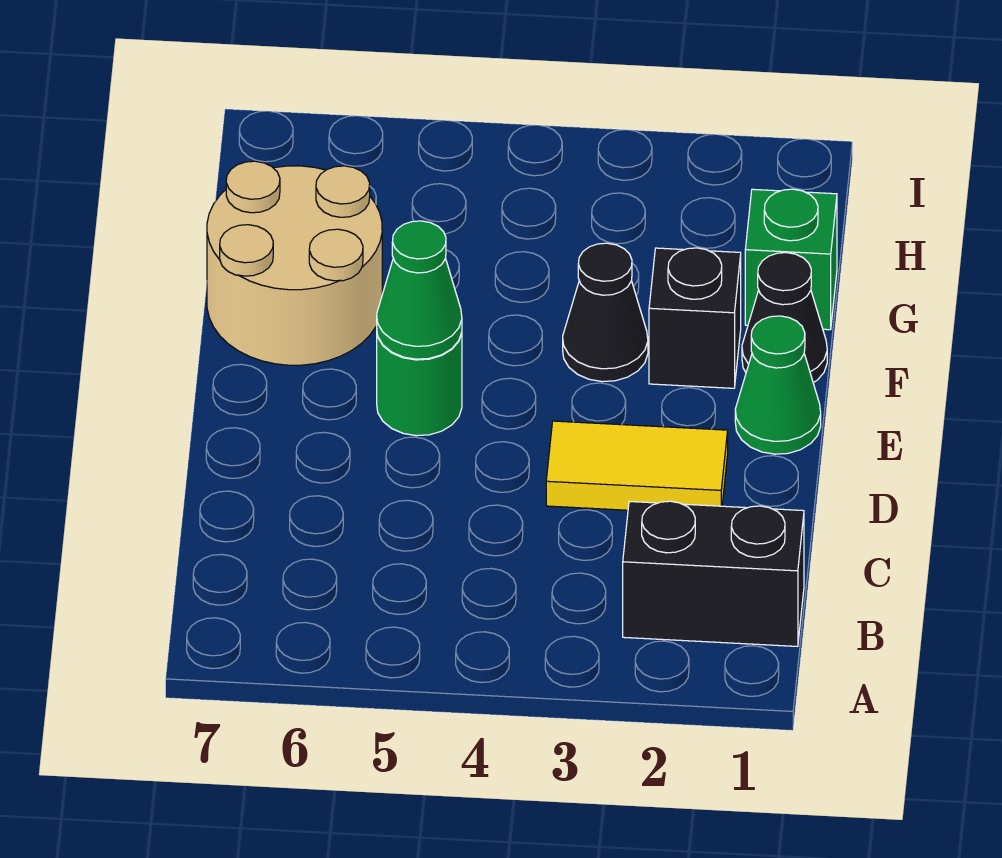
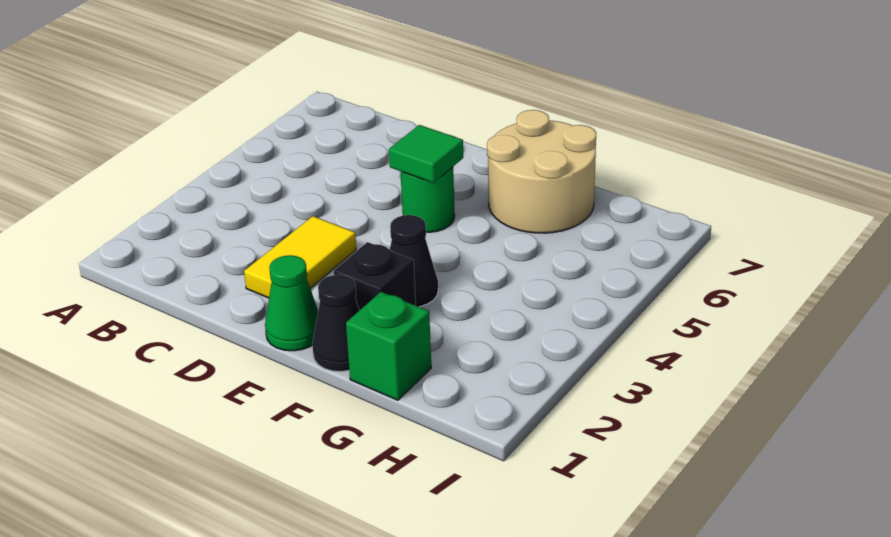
black 1x2 brick [623,501,804,646] -> none
green 1x1 cone [377,221,462,359] -> green 1x1 tile [389,125,463,183]

